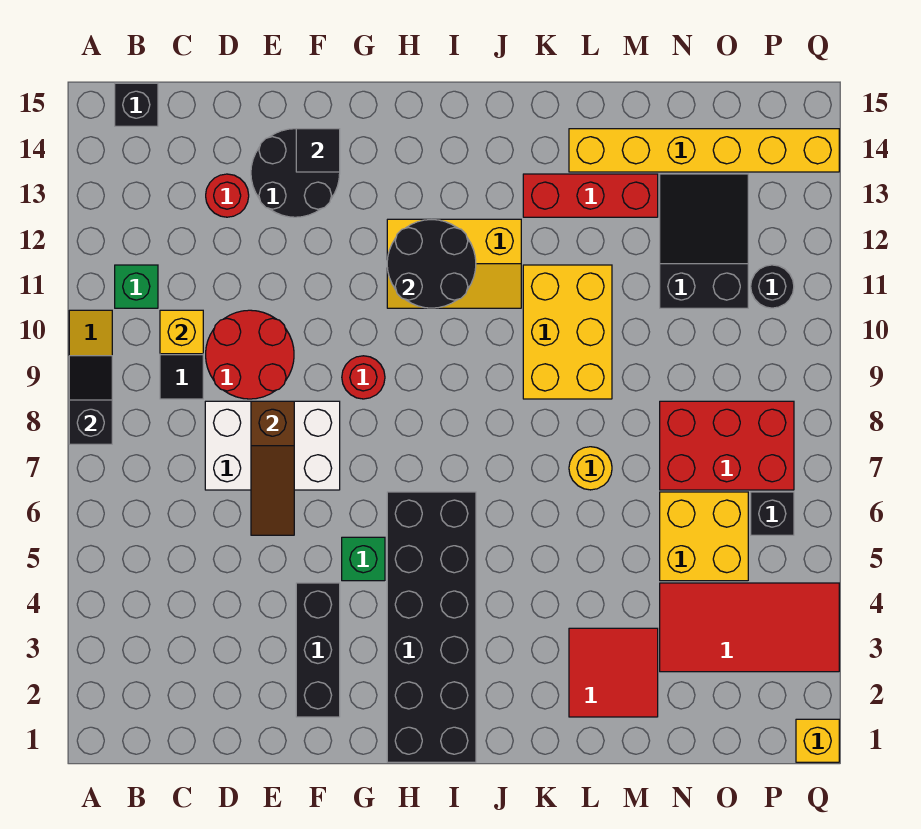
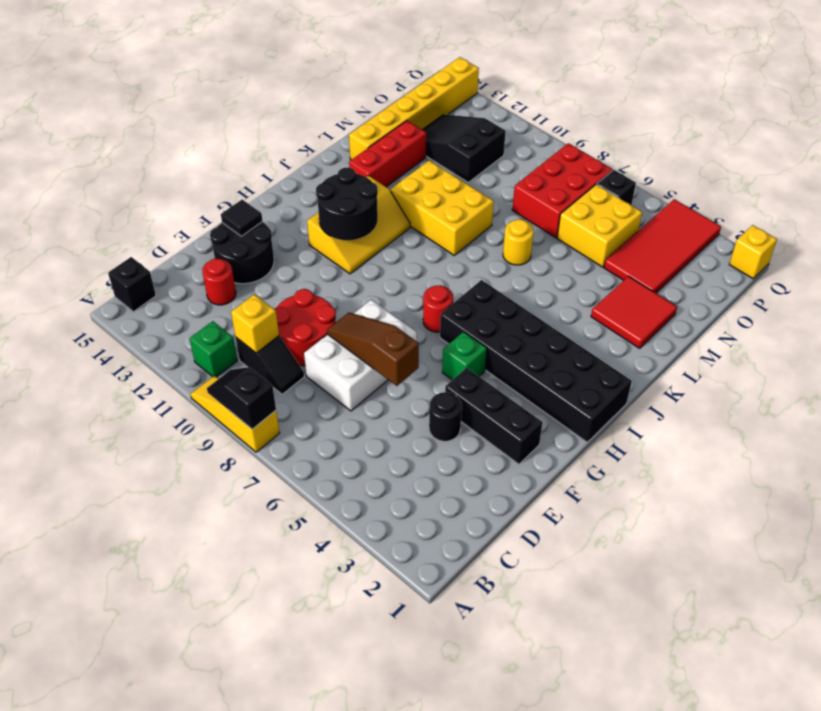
brown 1x3 slope [251,401,294,535] -> brown 1x3 slope turned to [327,313,419,386]
red 1x1 round brick [342,356,385,399] -> red 1x1 round brick moved to [423,285,453,332]
black 1x1 round brick [751,265,794,308] -> black 1x1 round brick moved to [429,392,462,441]

